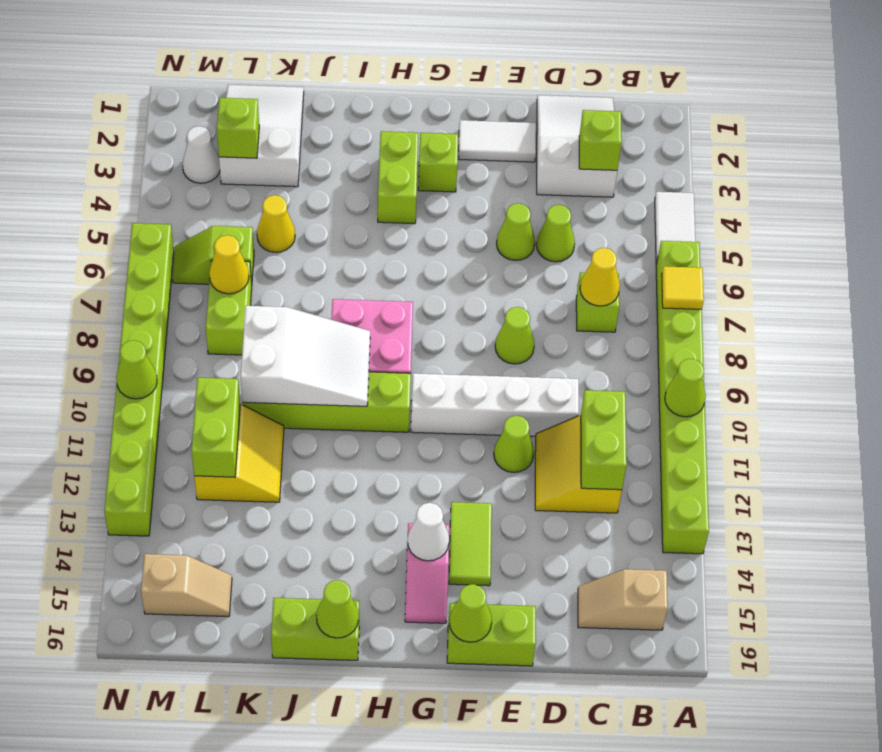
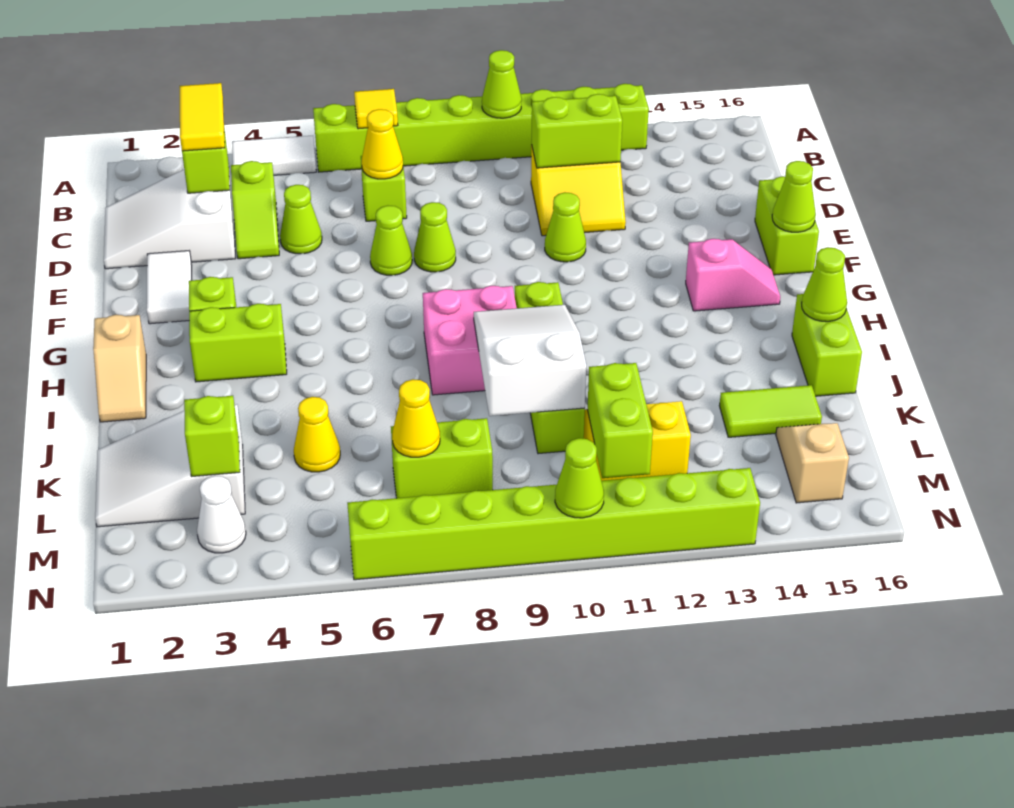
none -> yellow 1x2 tile [180,83,225,151]
tan 1x2 slope [578,569,668,630] -> tan 1x2 slope moved to [93,315,146,422]
white 1x4 brick [411,373,579,436] -> none
lime 1x1 cone [497,203,535,260] -> lime 1x1 cone moved to [370,206,412,275]
lime 1x2 tile [449,502,492,586] -> lime 1x2 tile moved to [719,385,822,437]
white 1x1 cone [408,503,449,561] -> none
lime 1x2 slope [172,226,254,284] -> lime 1x2 slope moved to [231,161,279,259]
lime 1x2 brick [192,378,240,477] -> lime 1x2 brick turned to [587,363,653,478]

